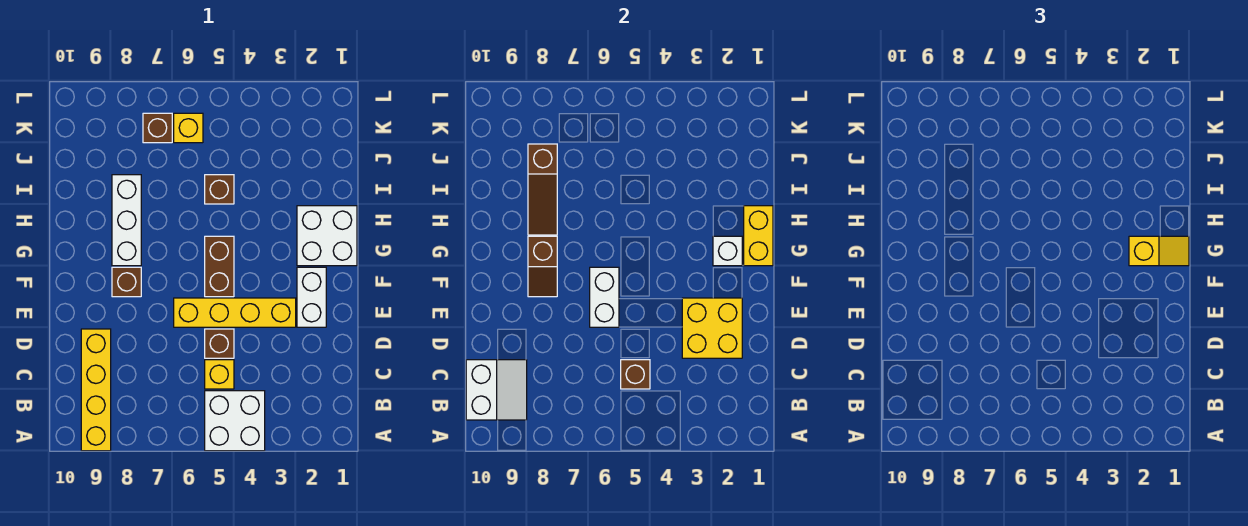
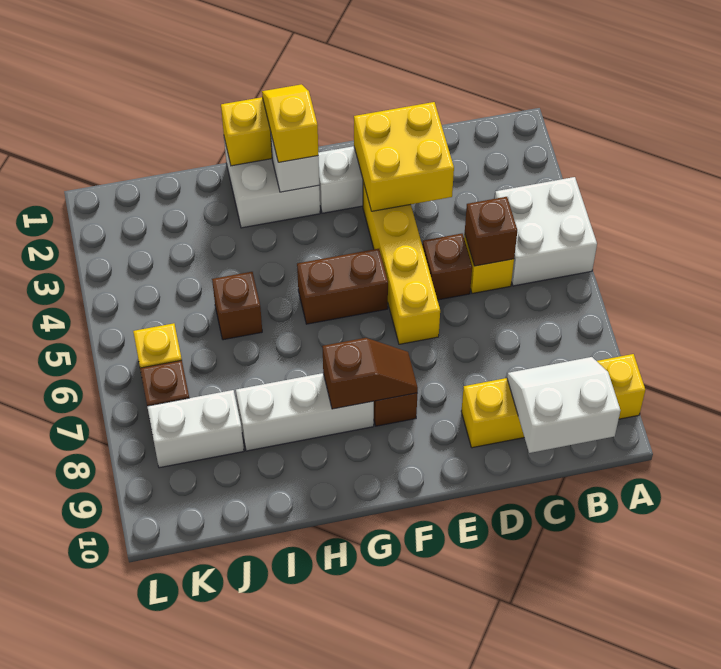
white 1x2 brick [590,267,619,327] -> white 1x2 brick moved to [147,390,244,468]
brown 1x3 slope [528,144,557,235] -> none

